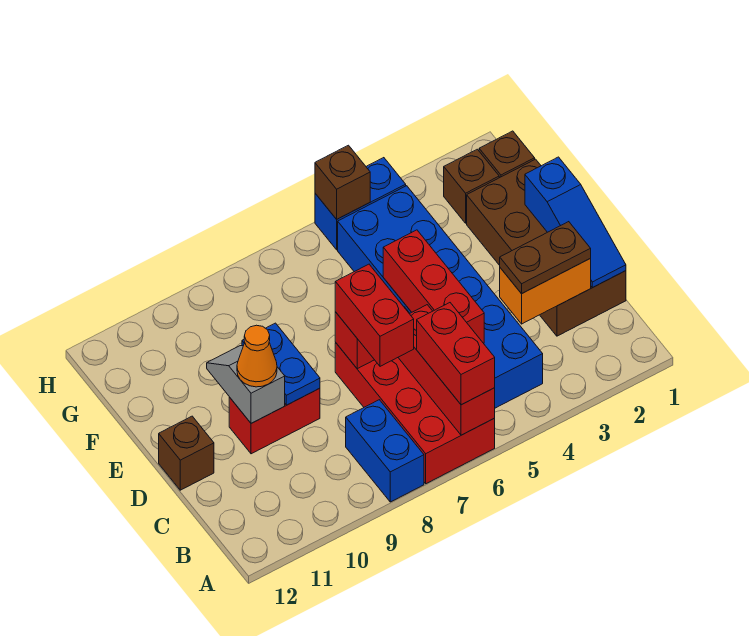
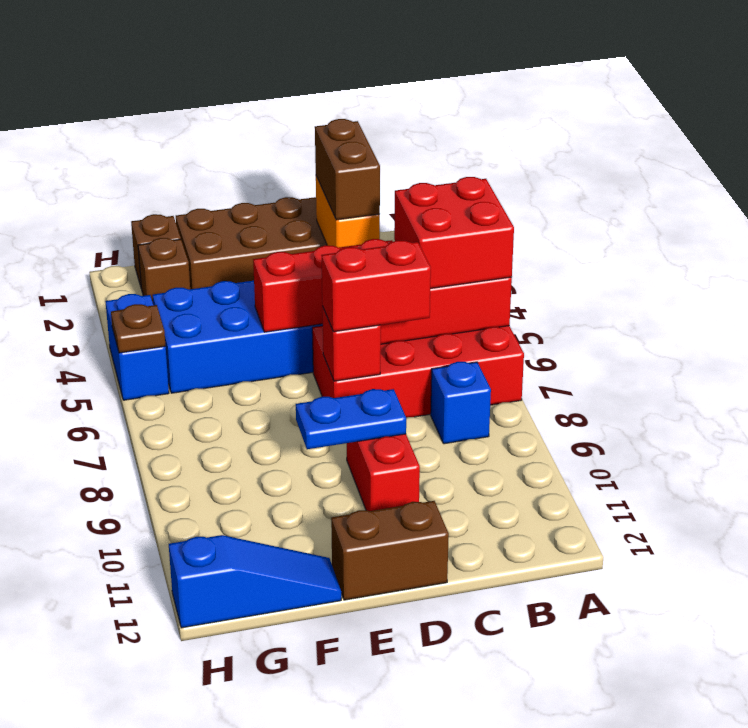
red 1x2 brick [417,303,495,405] -> red 2x2 brick [394,177,514,289]
blue 1x2 brick [346,400,424,502] -> blue 1x1 brick [431,362,491,444]
blue 1x3 slope [525,157,626,288] -> blue 1x3 slope moved to [169,535,341,628]
brown 1x2 plate [500,222,591,294] -> brown 1x2 brick [315,119,380,220]
grey 1x2 slope [207,346,285,423] -> none
orange 1x1 cone [237,325,277,387] -> none
brown 1x1 brick [159,416,214,490] -> brown 1x2 brick [331,501,449,600]
brown 1x1 brick [315,145,370,219] -> brown 1x1 plate [111,304,166,353]

